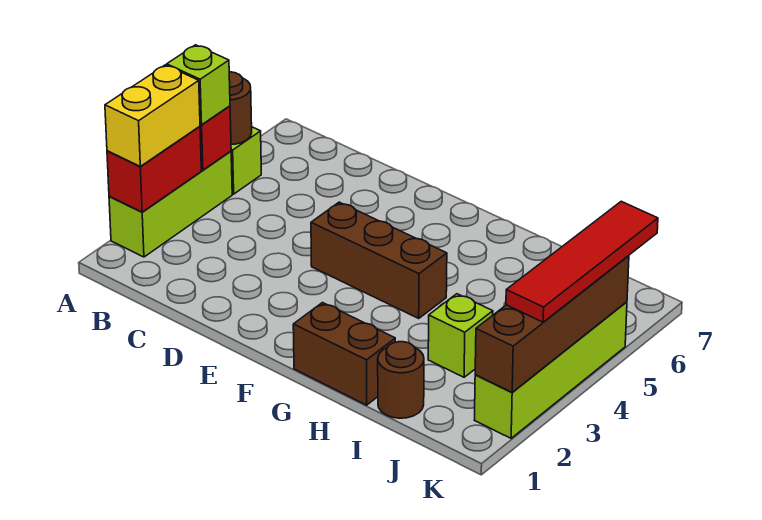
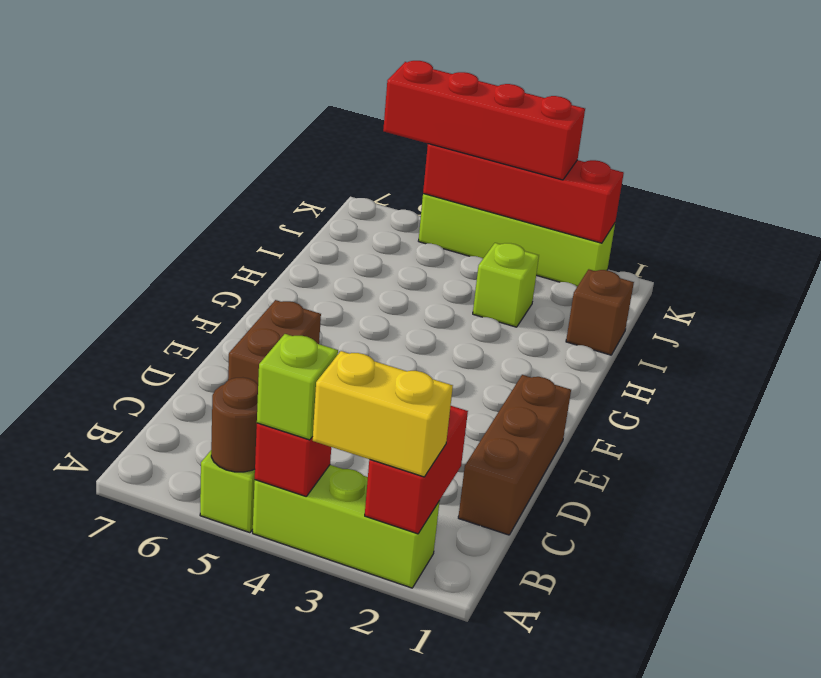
red 1x2 brick [107,126,201,212] -> red 1x2 brick turned to [365,406,468,534]
brown 1x3 brick [311,202,447,318] -> brown 1x3 brick moved to [458,375,571,535]
brown 1x2 brick [293,303,395,405] -> brown 1x2 brick moved to [228,300,321,384]
brown 1x1 round brick [378,342,424,418] -> brown 1x1 brick [566,269,634,355]
brown 1x4 brick [475,256,629,392] -> red 1x4 brick [423,144,624,243]
red 1x4 tile [506,201,658,322] -> red 1x4 brick [383,61,585,180]

